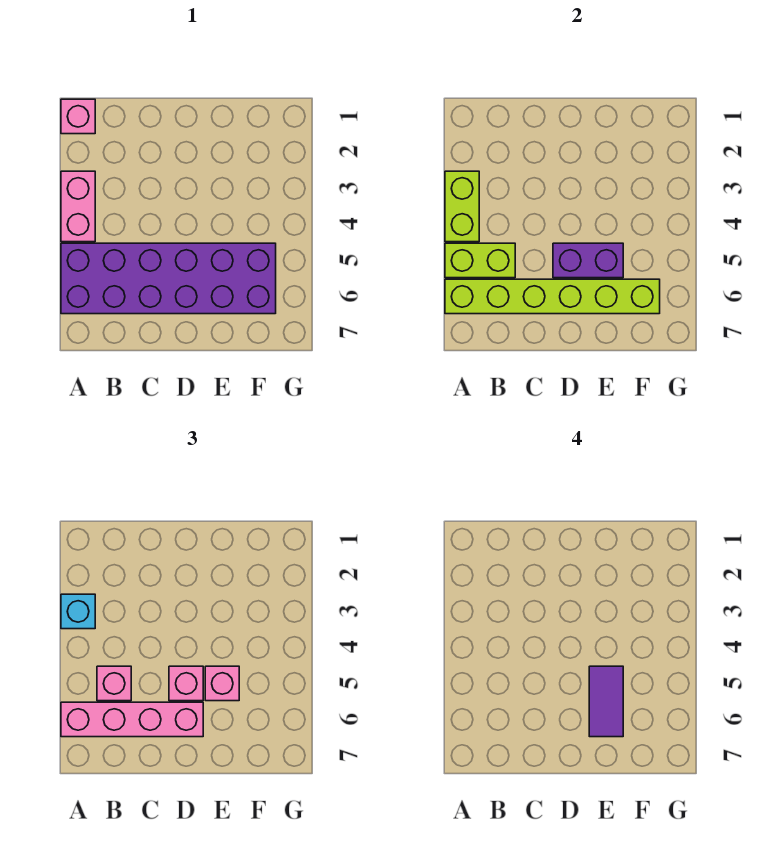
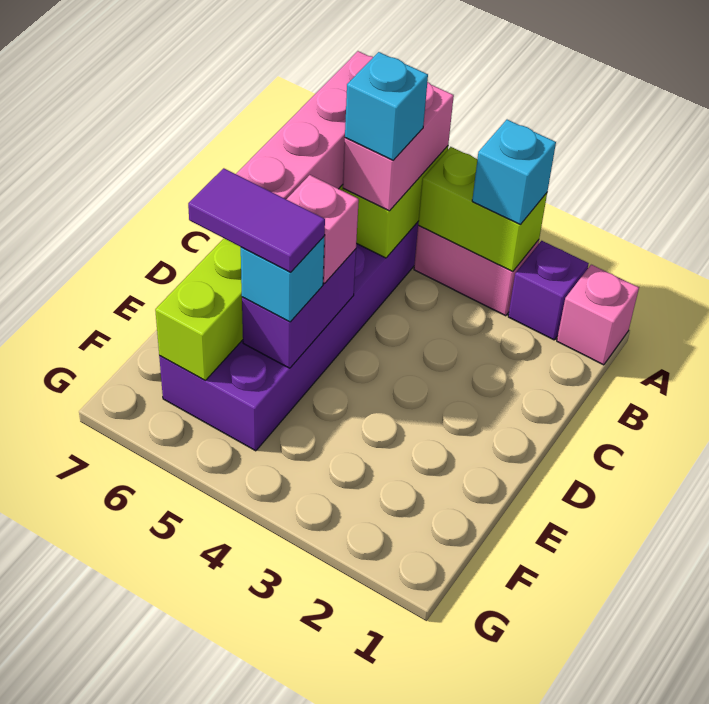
none -> purple 1x1 brick [508,241,589,340]
pink 1x1 brick [97,666,131,701] -> pink 1x2 brick [343,82,454,211]
none -> cyan 1x1 brick [345,52,428,160]
pink 1x1 brick [205,666,239,701] -> cyan 1x1 brick [241,237,324,322]

